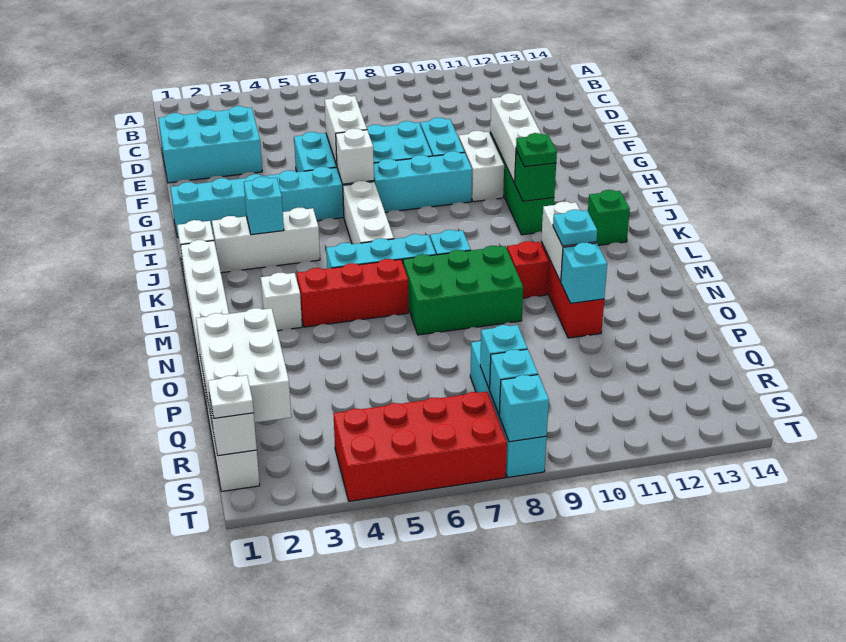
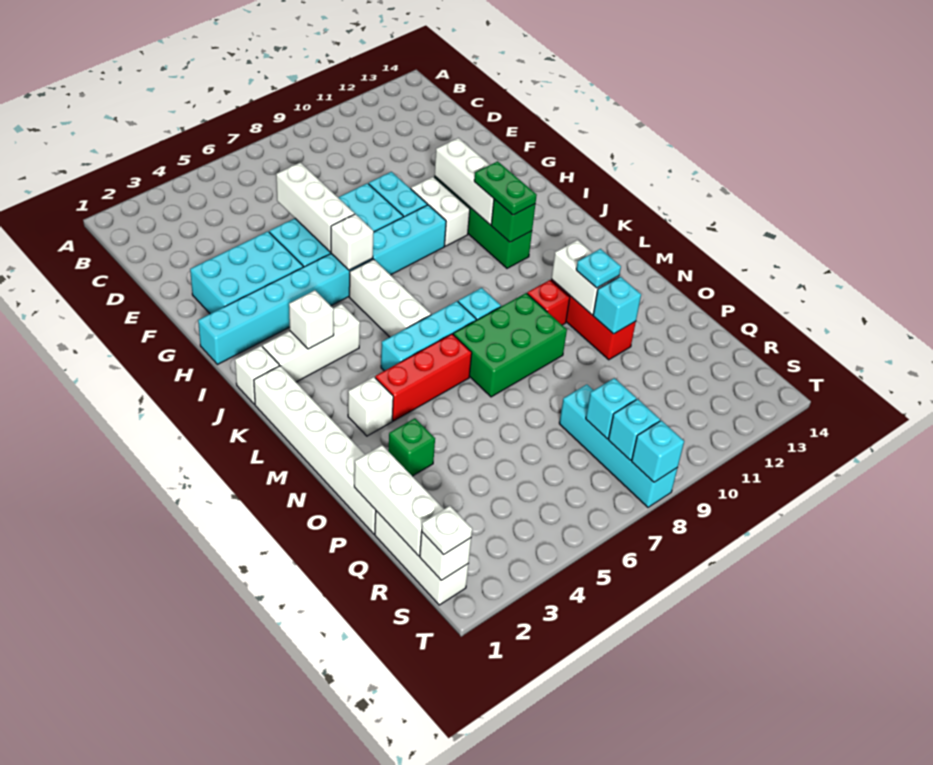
cyan 2x3 brick [158,106,262,183] -> cyan 2x3 brick moved to [190,231,303,314]
white 1x2 brick [325,95,367,165] -> white 1x3 brick [276,163,355,252]
cyan 1x1 brick [244,177,284,235] -> white 1x1 brick [289,290,334,349]
green 1x1 plate [516,133,557,167] -> green 1x2 plate [474,161,537,215]
green 1x1 brick [588,190,630,245] -> green 1x1 brick moved to [388,418,435,476]
white 2x3 brick [196,308,291,427] -> white 1x3 brick [354,445,444,556]
red 2x4 brick [334,391,507,501] -> none

